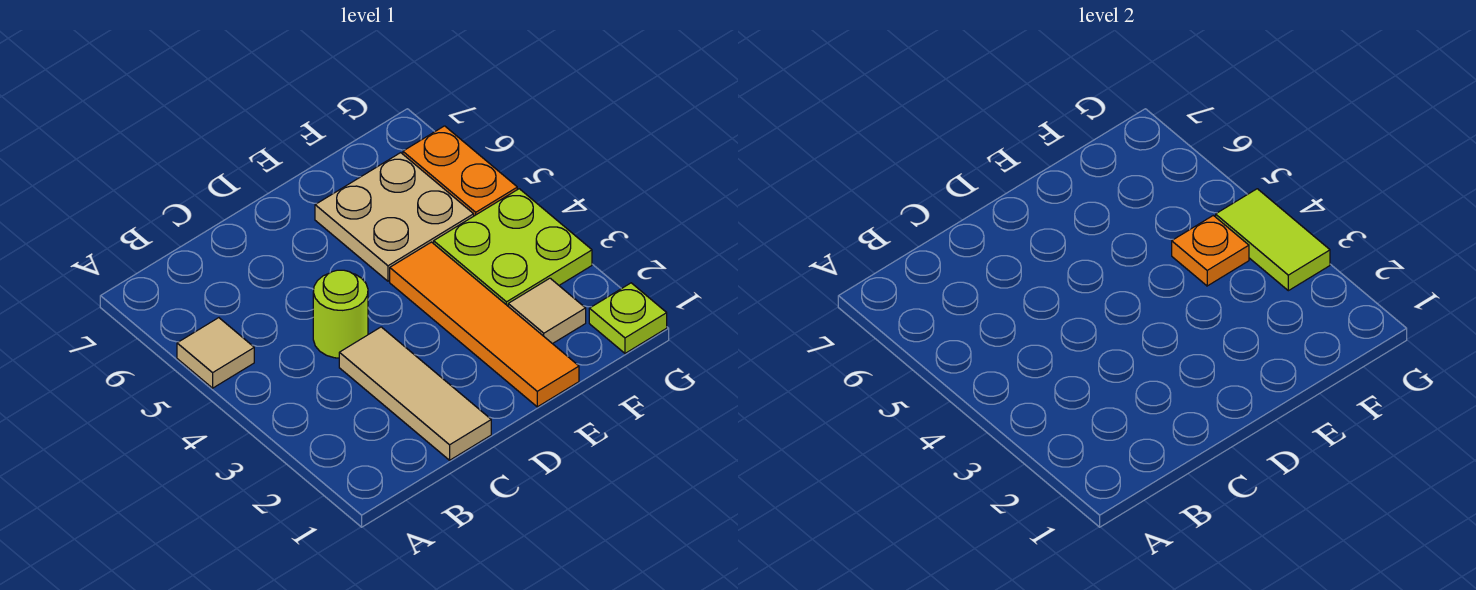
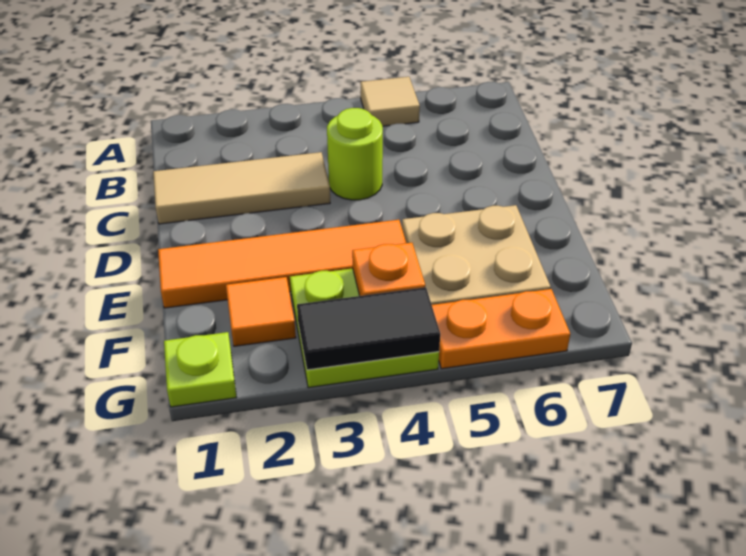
tan 1x1 tile [508,278,586,344] -> orange 1x1 tile [226,277,296,346]
lime 1x2 tile [1216,189,1330,291] -> black 1x2 tile [297,287,440,370]

